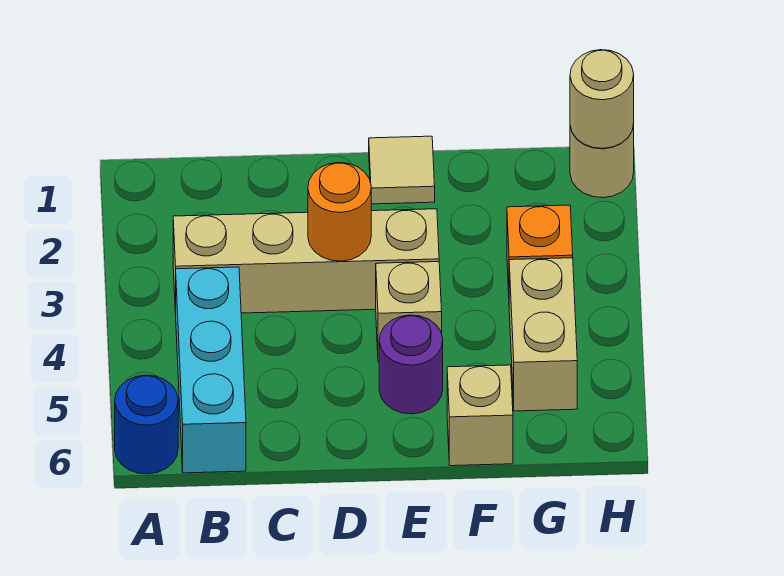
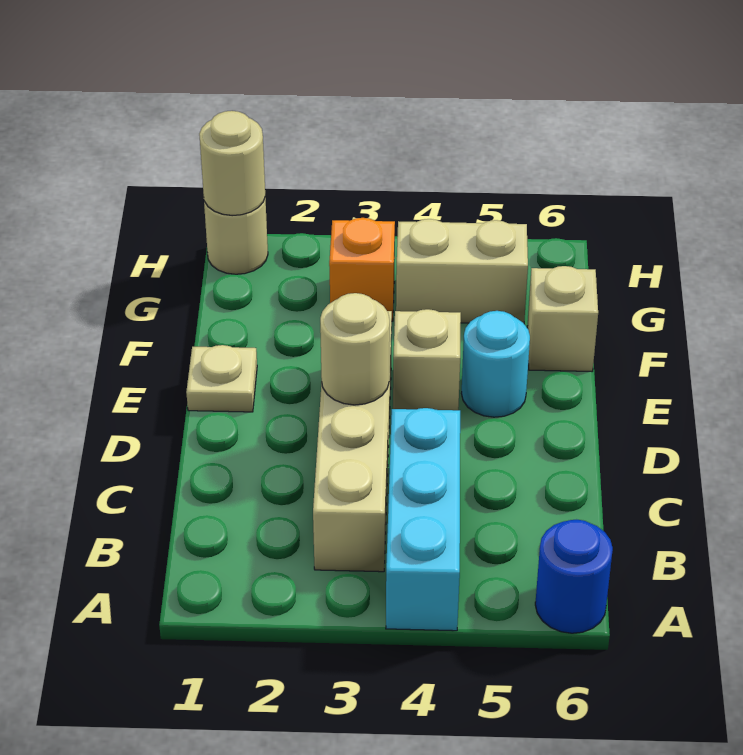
cyan 1x3 brick [176,267,246,473] -> cyan 1x3 brick turned to [386,408,460,631]
orange 1x1 round brick [308,162,371,261] -> tan 1x1 round brick [320,293,390,405]
tan 1x1 tile [369,136,435,204] -> tan 1x1 plate [186,345,257,412]
purple 1x1 round brick [379,315,443,414] -> cyan 1x1 round brick [461,311,530,417]

